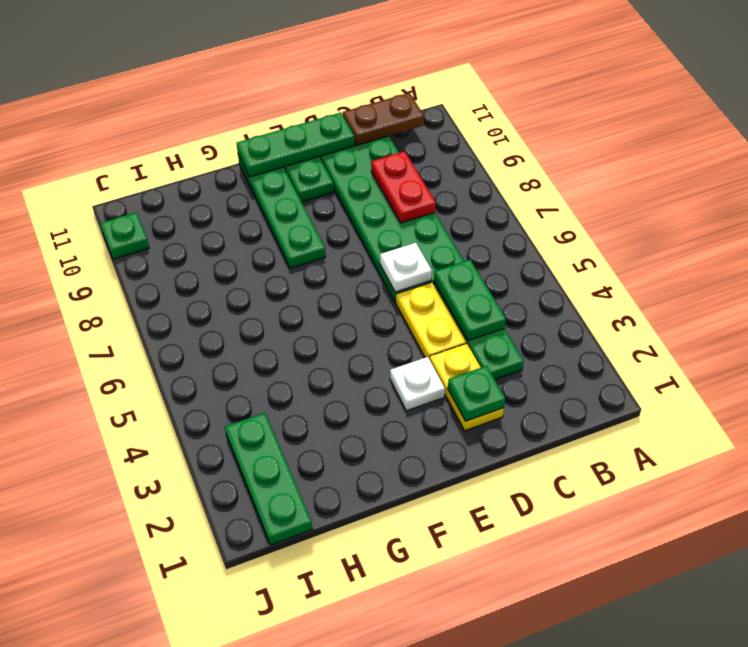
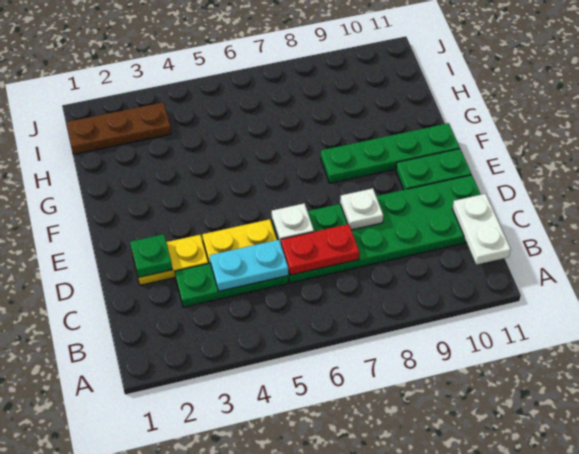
brown 1x2 plate [343,93,424,145] -> white 1x2 plate [452,194,511,265]
green 1x2 plate [434,260,506,341] -> cyan 1x2 plate [210,240,288,291]
red 1x2 plate [371,151,436,223] -> red 1x2 plate moved to [281,224,359,275]
green 1x3 plate [237,113,355,177] -> none
white 1x1 plate [390,357,445,411] -> white 1x1 plate moved to [340,188,383,230]
green 1x3 plate [225,413,312,545] -> brown 1x3 plate [66,102,171,154]
green 1x1 plate [100,212,149,259] -> none

